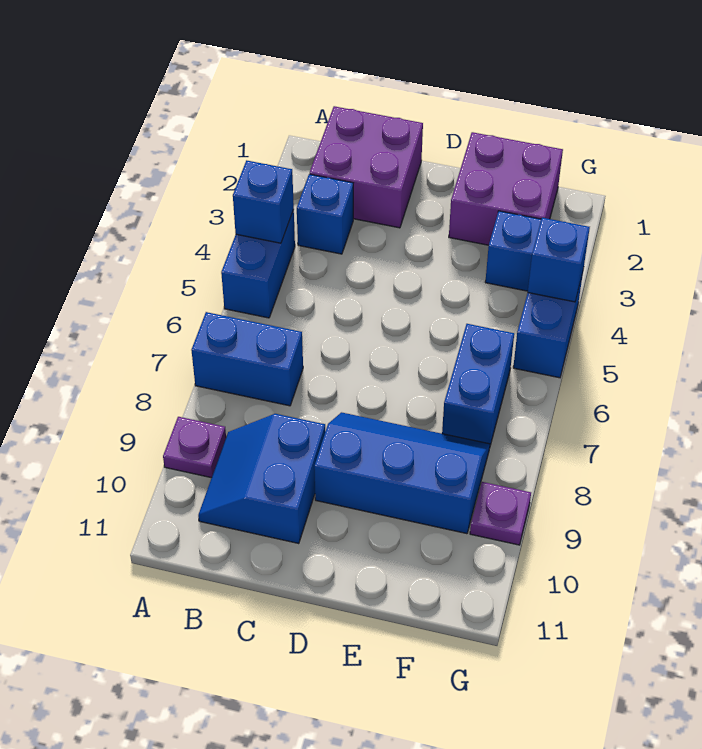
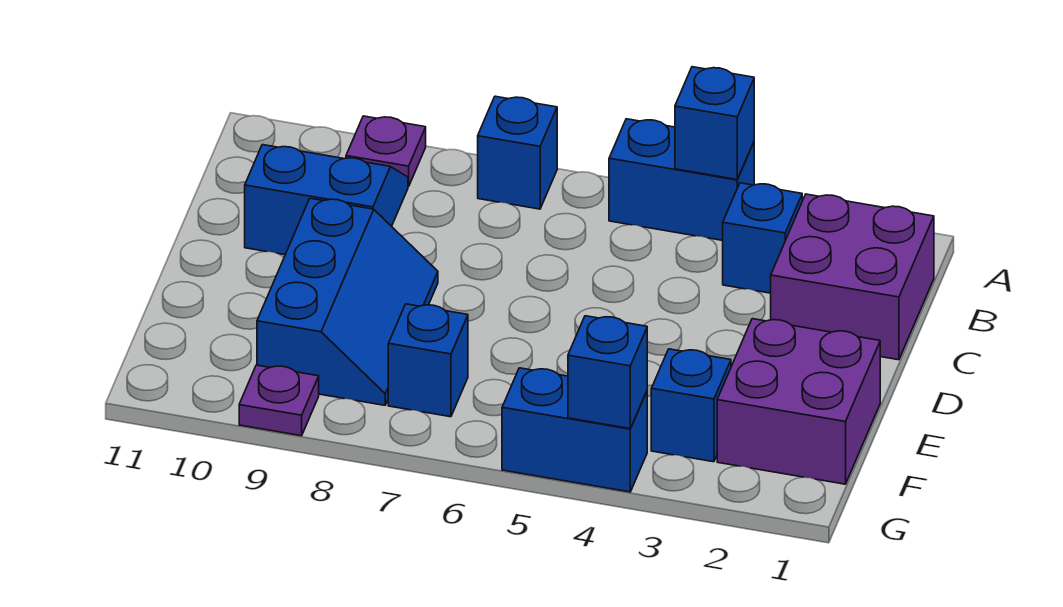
blue 1x2 brick [191,312,303,406] -> blue 1x1 brick [478,96,557,209]
blue 1x2 brick [442,324,514,445] -> blue 1x1 brick [388,304,468,417]

